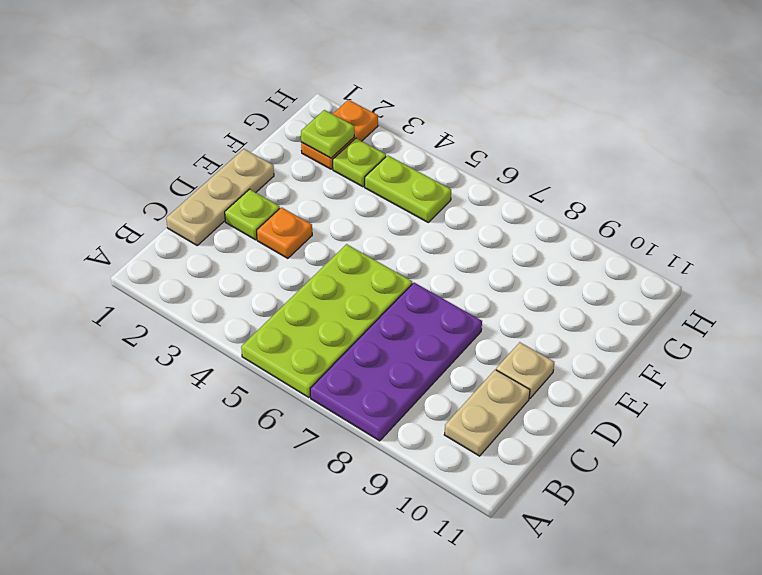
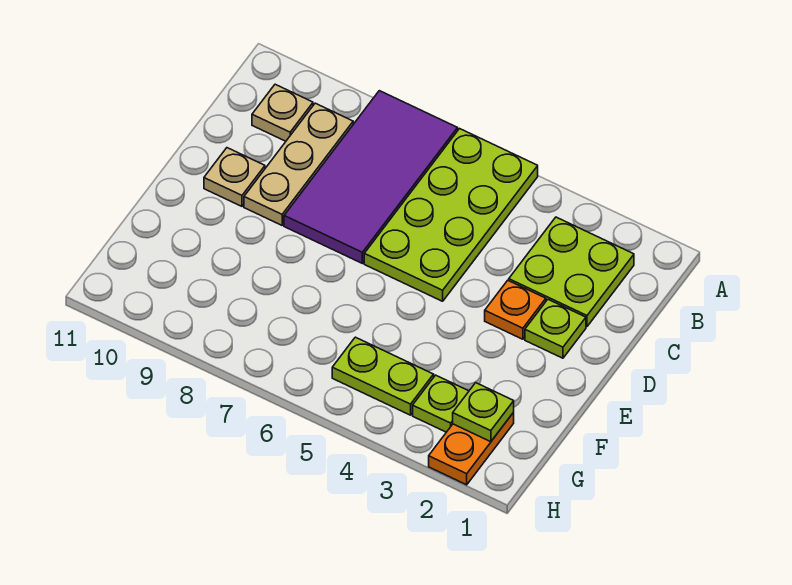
purple 2x4 plate [310,283,482,441] -> purple 2x4 tile [284,91,458,263]
none -> lime 2x2 plate [509,217,634,327]
tan 1x2 plate [444,370,530,456] -> tan 1x1 plate [252,84,313,141]
tan 1x3 plate [166,149,274,245] -> tan 1x3 plate moved to [244,103,353,225]

